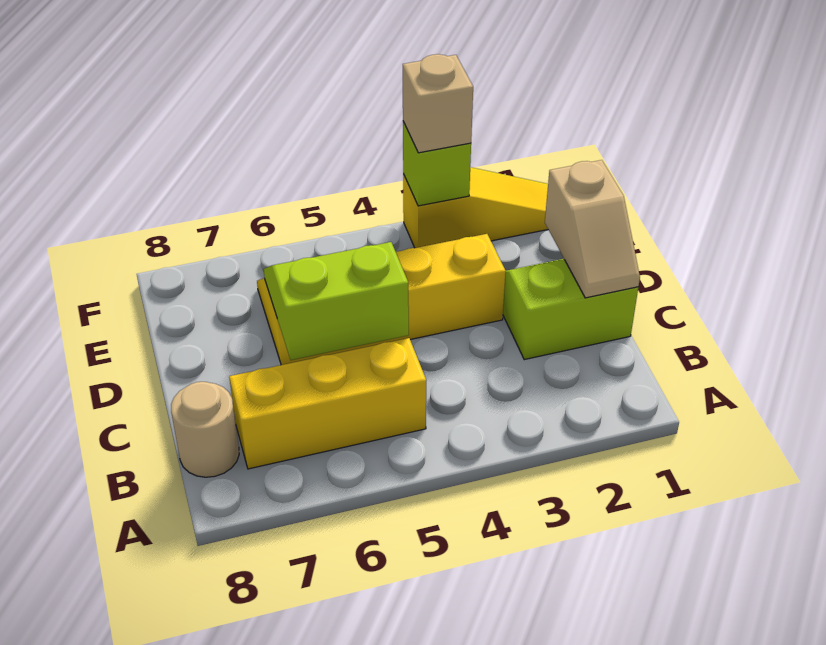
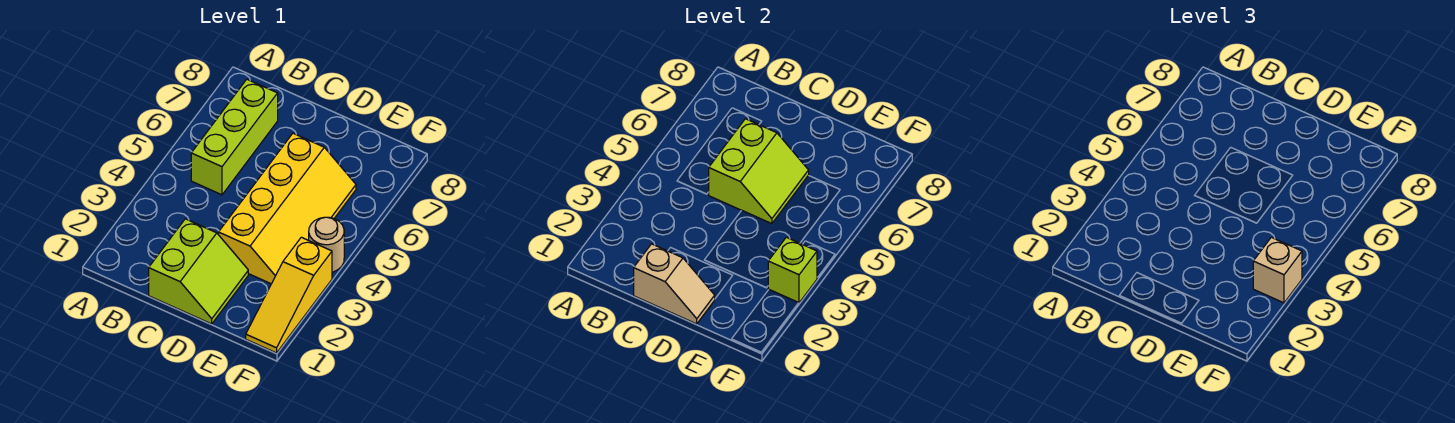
yellow 1x3 brick [229,338,426,469] -> lime 1x3 brick [191,79,278,195]
tan 1x1 round brick [171,382,239,477] -> tan 1x1 round brick moved to [309,217,344,272]
tan 1x2 slope [545,160,640,298] -> tan 1x2 slope turned to [634,244,715,324]

